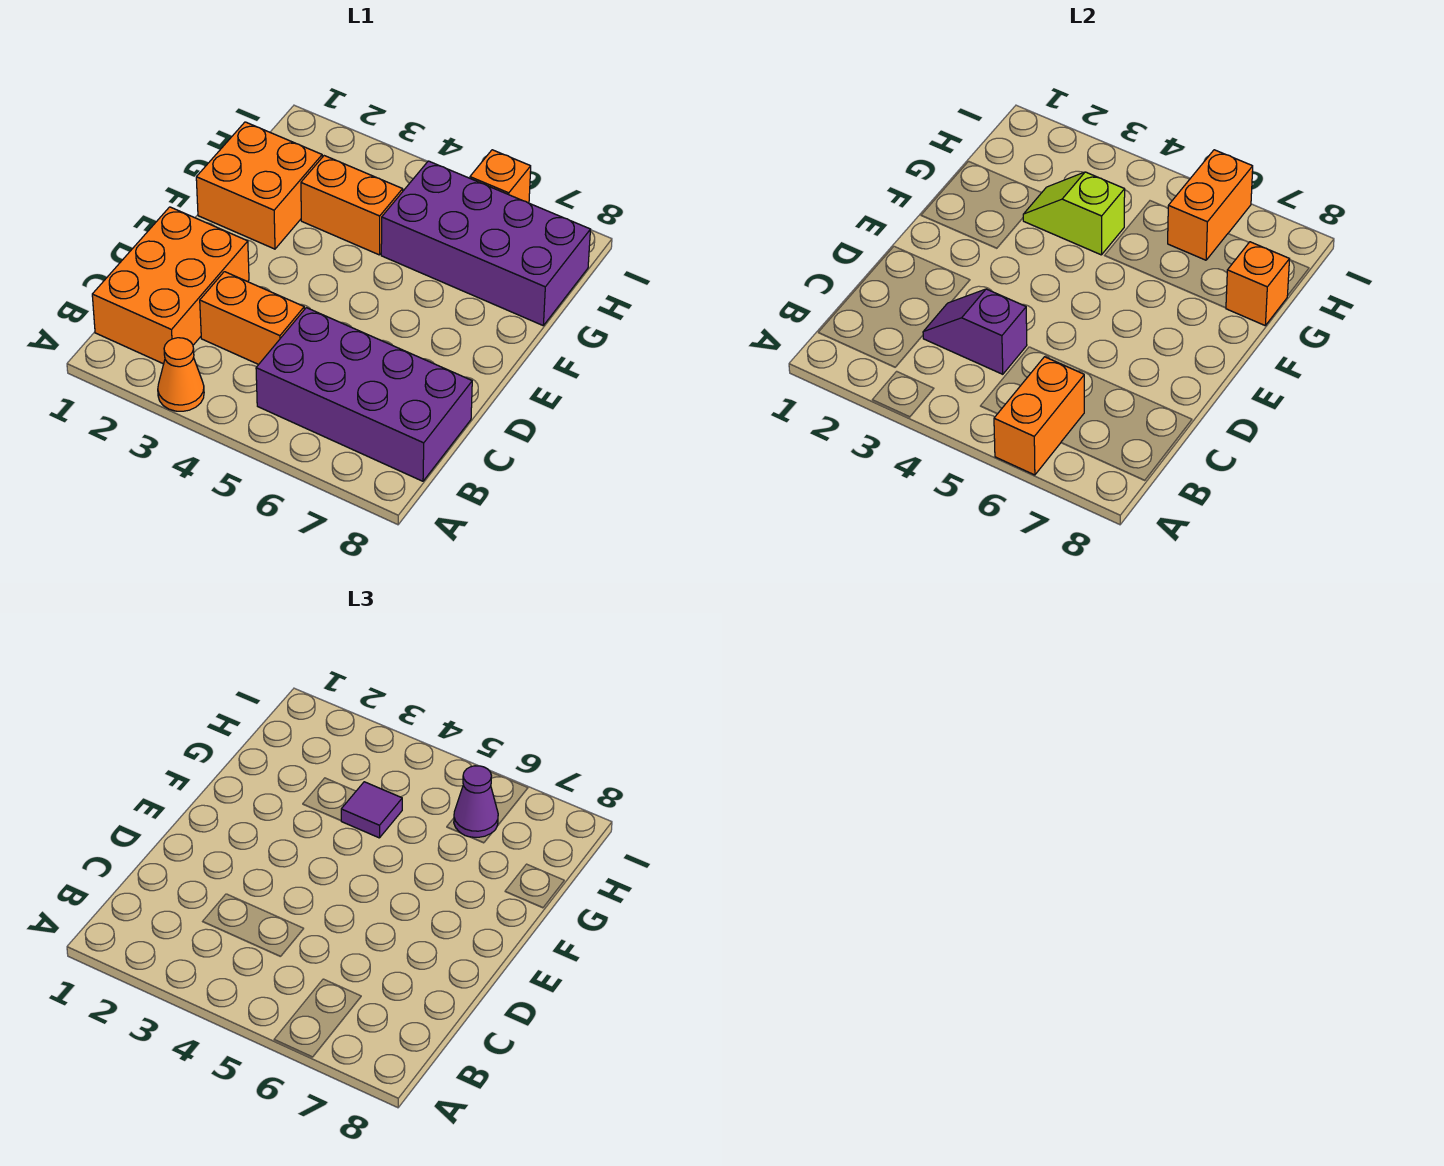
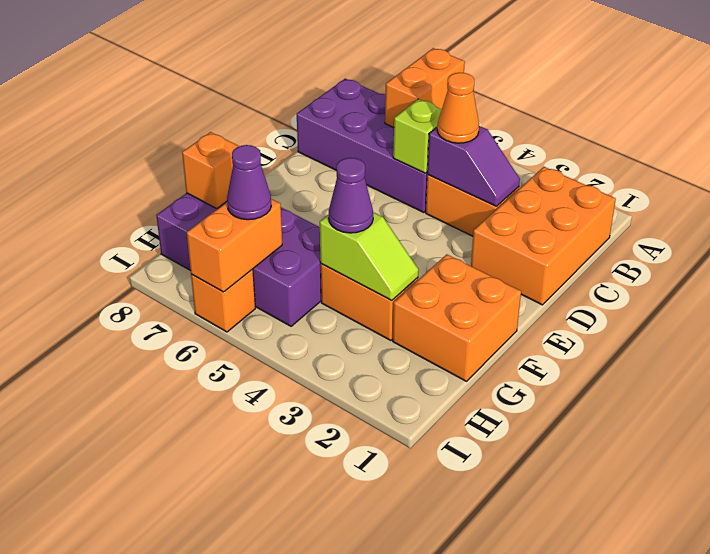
orange 1x1 cone [158,338,204,411] -> orange 1x1 cone moved to [437,73,479,143]
none -> lime 1x1 brick [393,99,442,173]
purple 1x1 tile [341,782,402,838] -> purple 1x1 cone [329,158,373,233]

